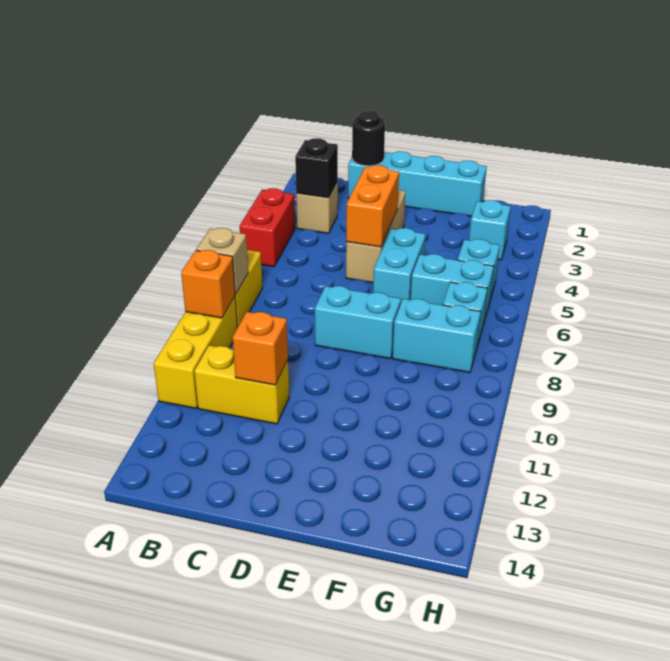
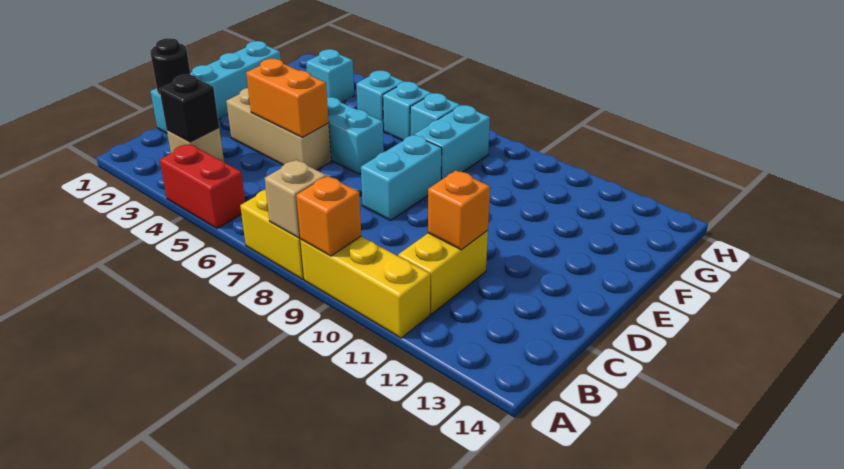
cyan 1x2 brick [411,254,494,321] -> cyan 1x1 brick [383,82,431,141]

